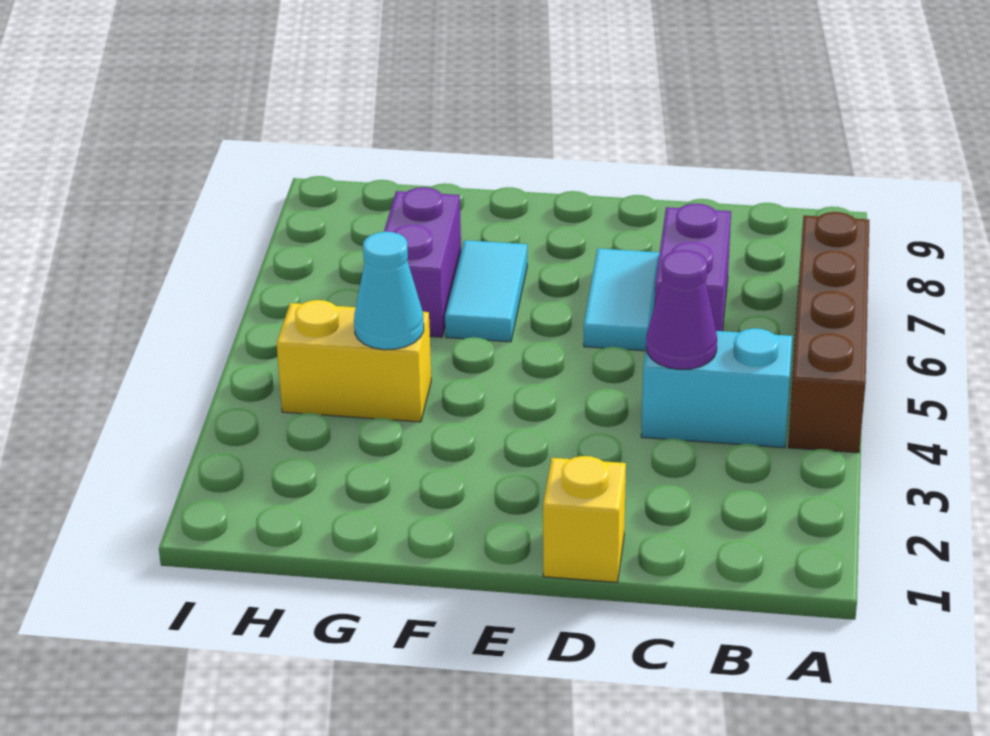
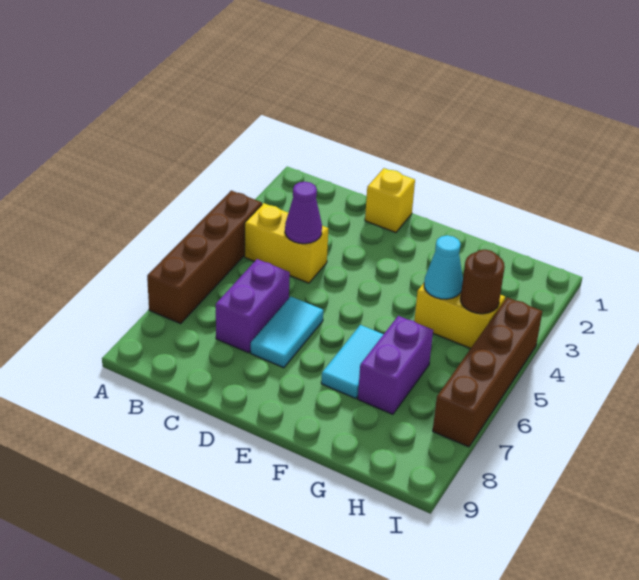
cyan 1x2 brick [641,328,792,448] -> yellow 1x2 brick [245,203,329,283]
none -> brown 1x1 round brick [461,250,505,314]
none -> brown 1x4 brick [433,297,542,447]

